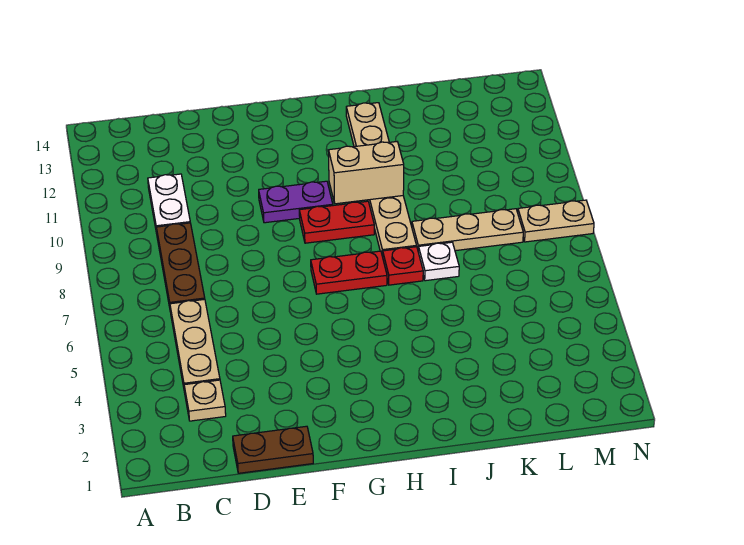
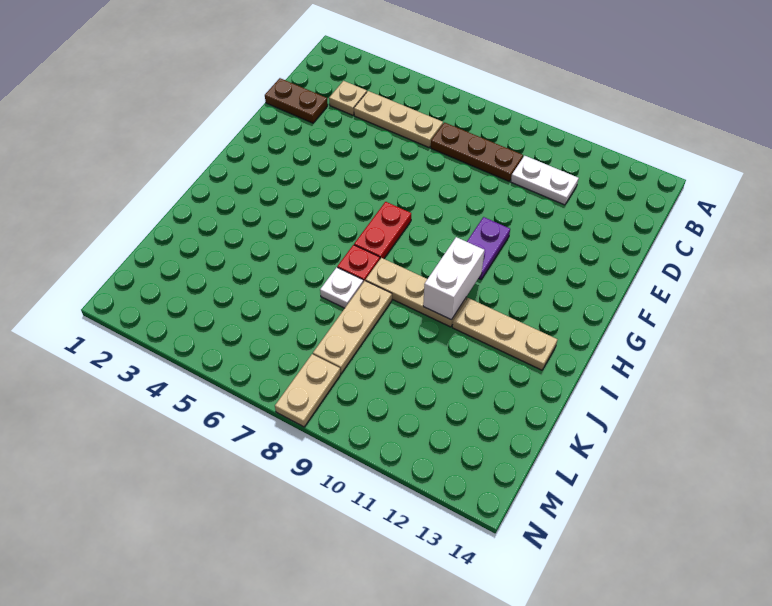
brown 1x2 plate [233,426,313,473] -> brown 1x2 plate turned to [265,78,328,123]
red 1x2 plate [299,201,374,243] -> none
tan 1x2 brick [329,142,404,204] -> white 1x2 brick [423,237,485,320]

